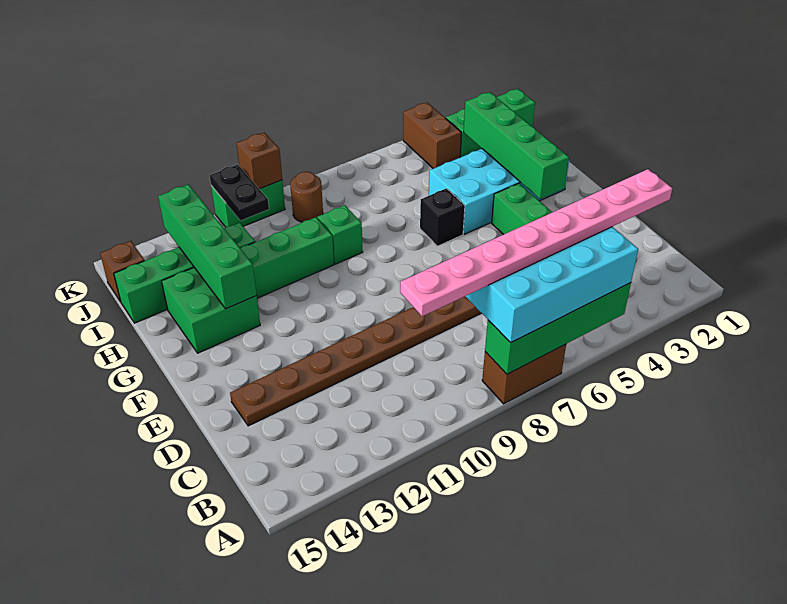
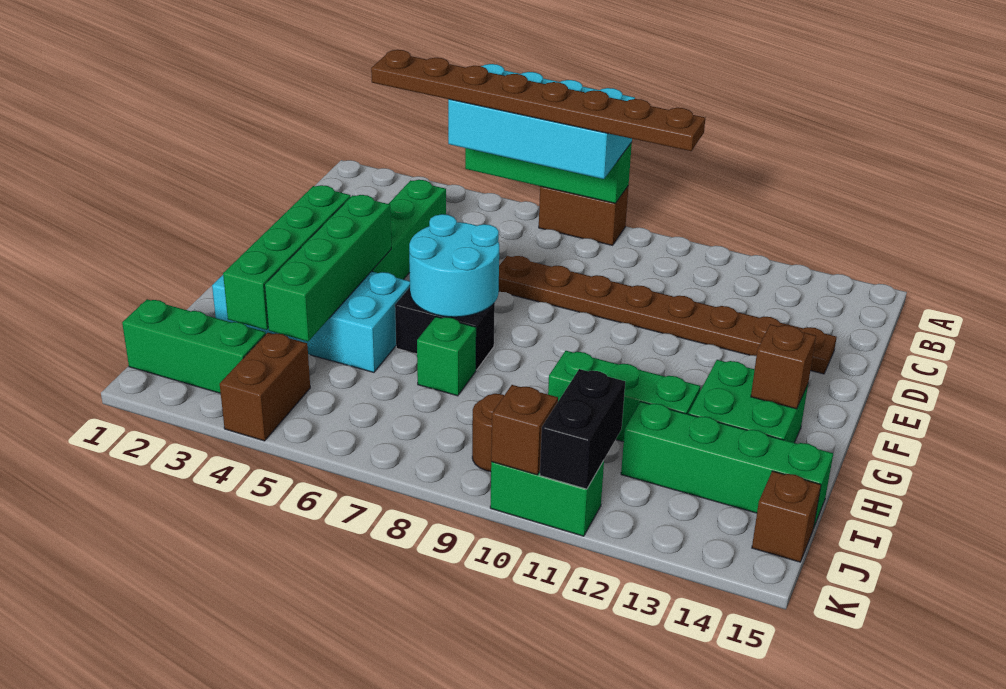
pink 1x8 plate [400,169,672,316] -> brown 1x8 plate [371,50,705,151]
none -> cyan 2x2 round brick [409,214,499,317]
black 1x1 brick [420,188,465,246] -> black 1x2 brick [395,287,495,370]
green 1x4 brick [158,185,257,309] -> green 1x4 brick moved to [265,195,391,341]
none -> brown 1x1 brick [751,324,816,409]
green 1x1 brick [317,205,363,264] -> green 1x1 brick moved to [417,317,476,396]
black 1x2 plate [210,165,269,221] -> black 1x2 brick [540,369,625,489]

